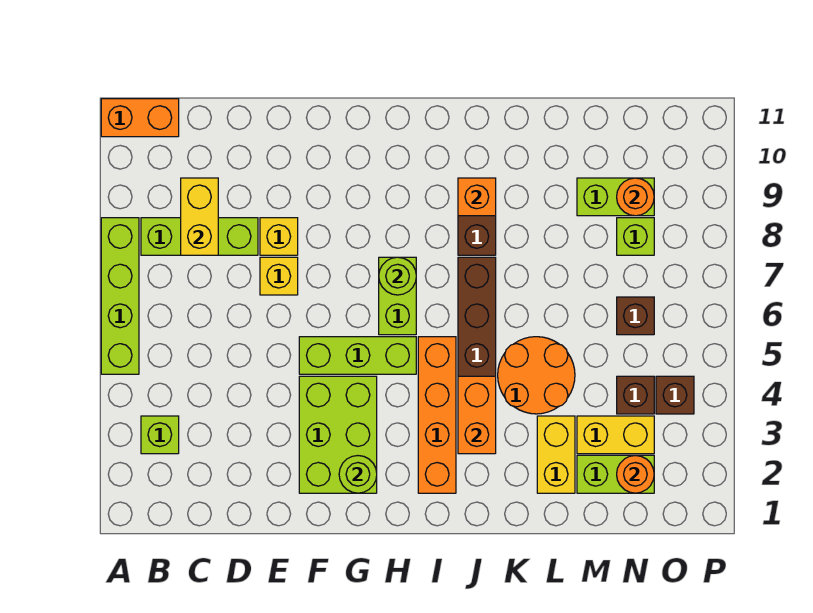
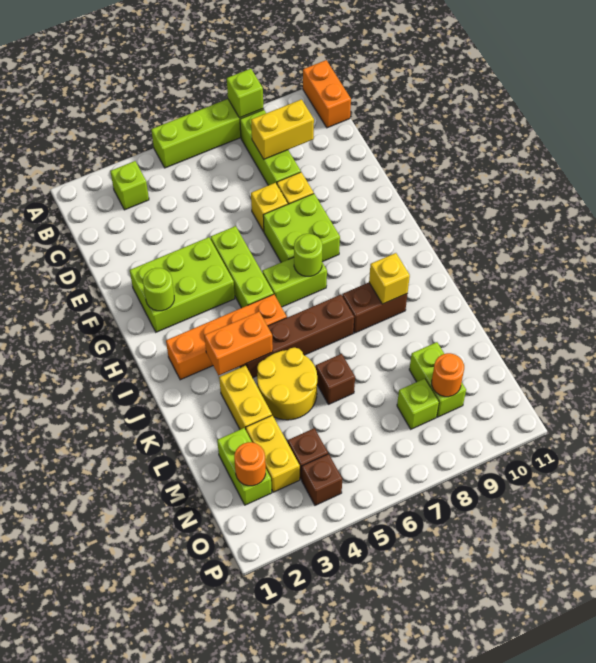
none -> lime 1x1 brick [227,69,263,118]
none -> lime 2x2 brick [263,194,340,262]
orange 1x1 brick [458,178,496,216] -> yellow 1x1 brick [369,253,410,304]
orange 2x2 round brick [498,337,575,414] -> yellow 2x2 round brick [257,348,317,420]
yellow 1x2 brick [537,416,575,493] -> yellow 1x2 brick turned to [219,366,272,430]
brown 1x1 brick [617,297,654,335] -> brown 1x1 brick moved to [316,354,355,404]

